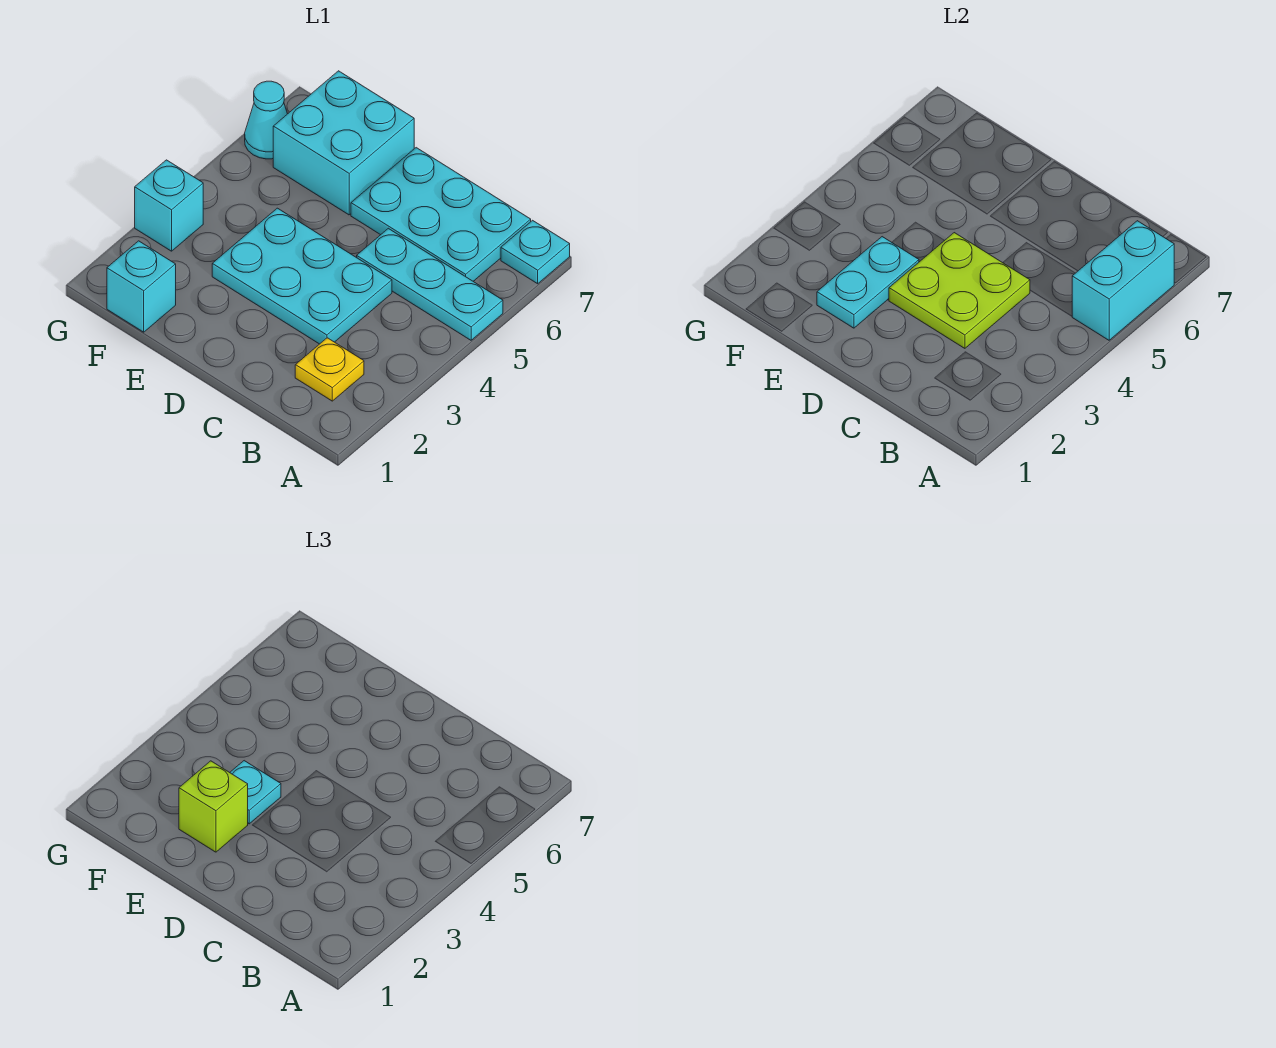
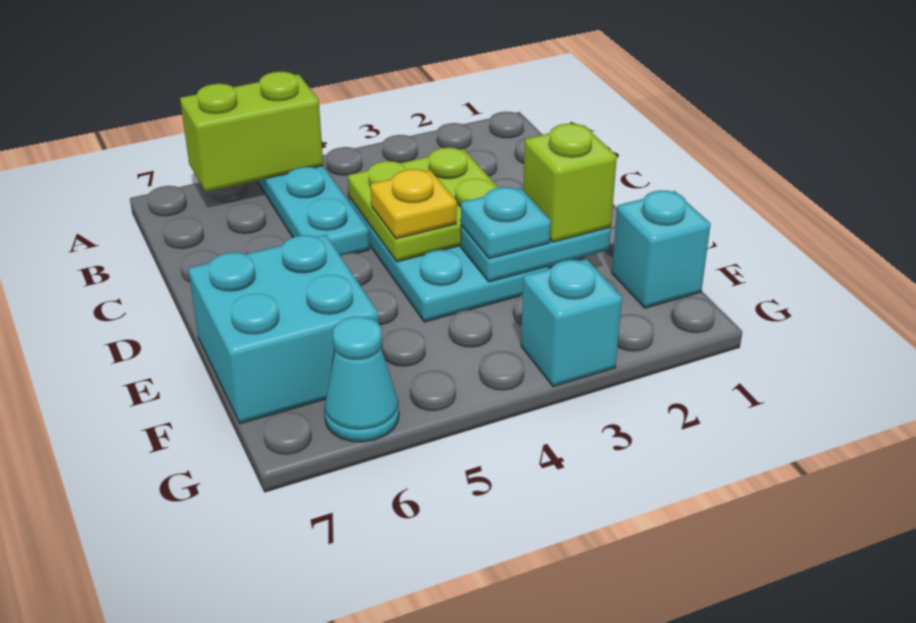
cyan 1x2 brick [1072,221,1174,340] -> lime 1x2 brick [180,72,323,192]
cyan 1x1 plate [501,220,570,284] -> none
yellow 1x1 plate [295,338,364,401] -> yellow 1x1 plate moved to [371,169,457,239]
cyan 2x3 plate [351,148,531,281] -> none

